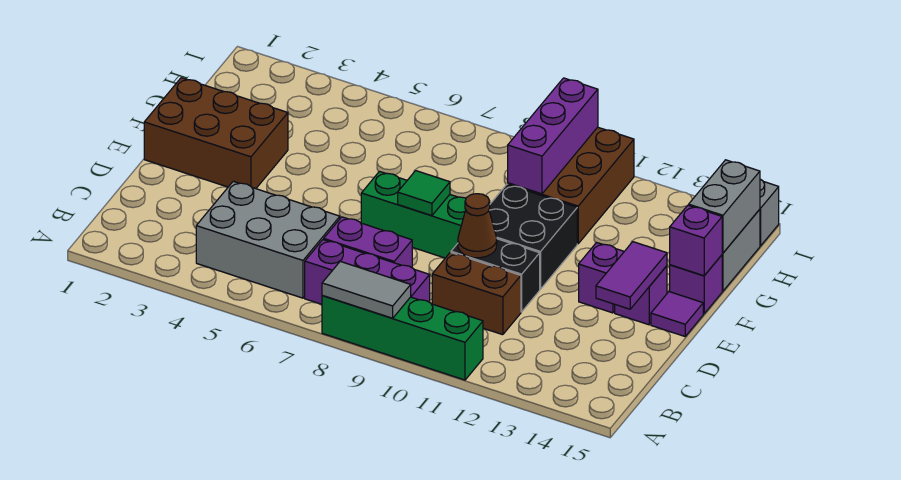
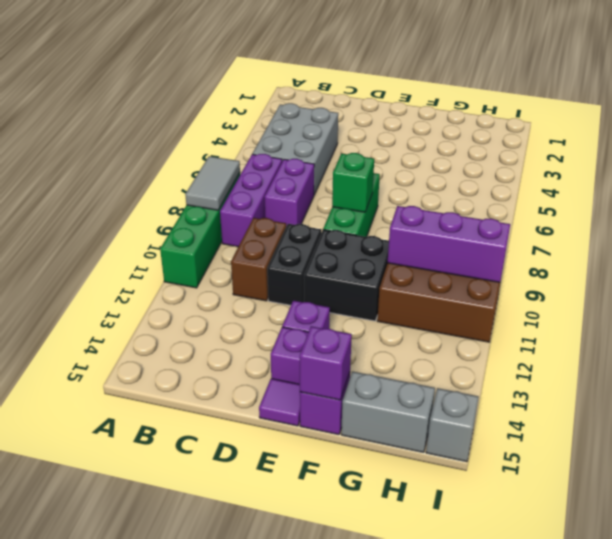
brown 1x1 cone [458,194,497,258] -> none
purple 1x2 tile [596,242,667,309] -> none
brown 2x3 brick [144,78,288,189] -> none
green 1x1 tile [398,171,450,216] -> green 1x1 brick [332,153,374,212]
grey 1x2 brick [689,160,760,253] -> none

